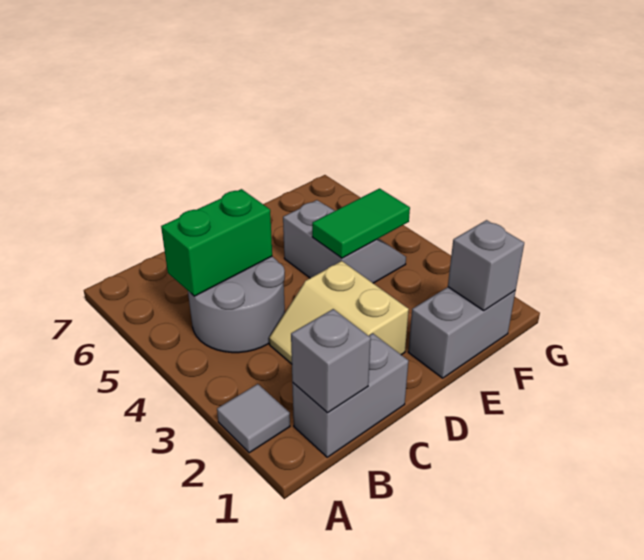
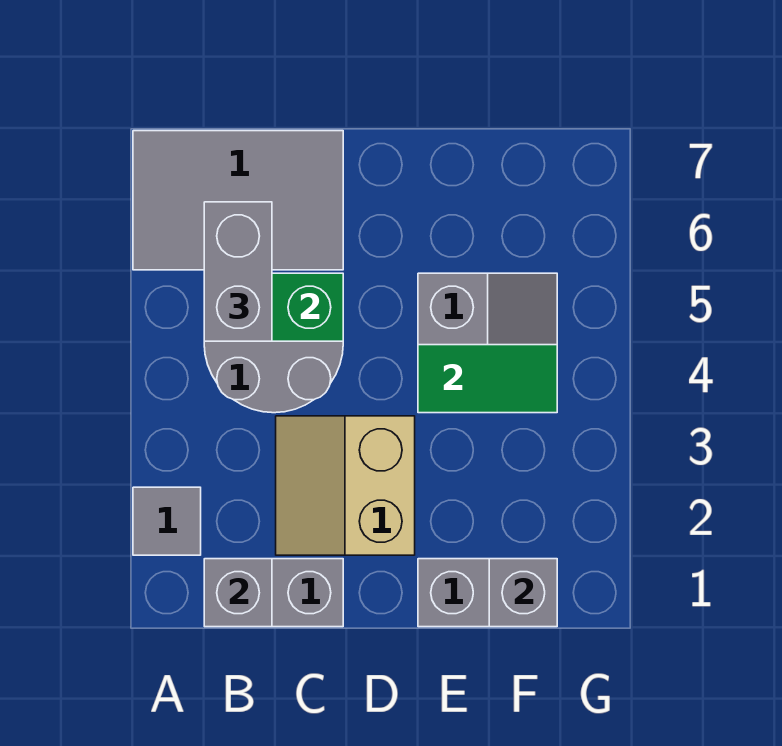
none -> grey 2x3 tile [133,131,343,270]
none -> grey 1x2 brick [204,202,272,341]

